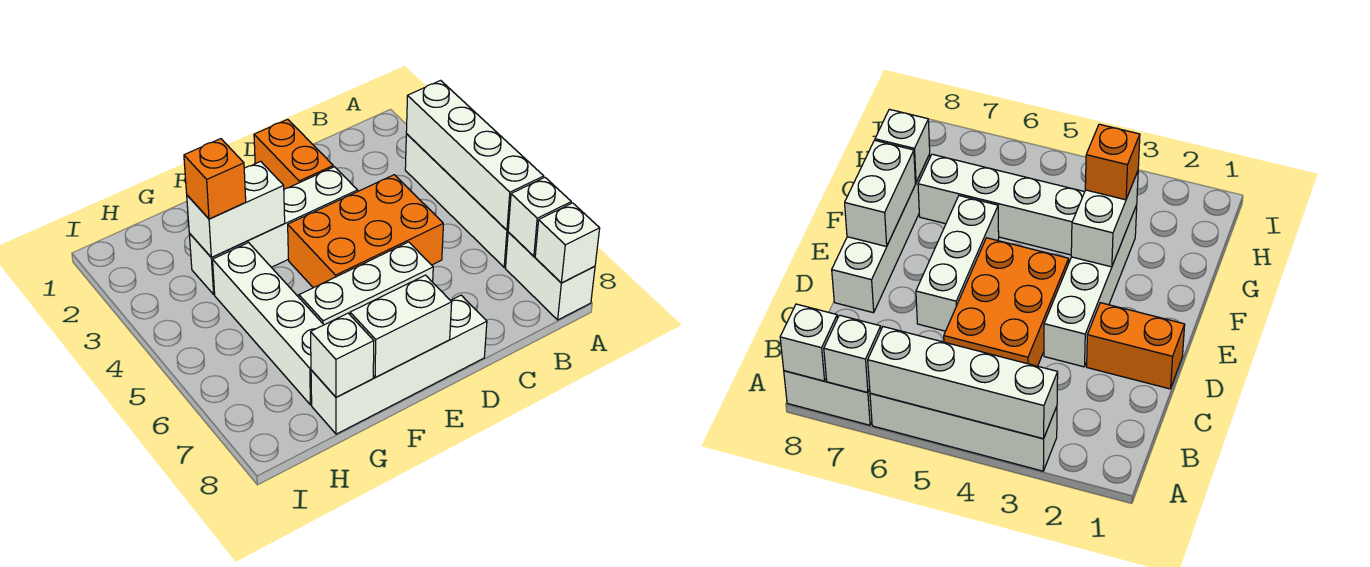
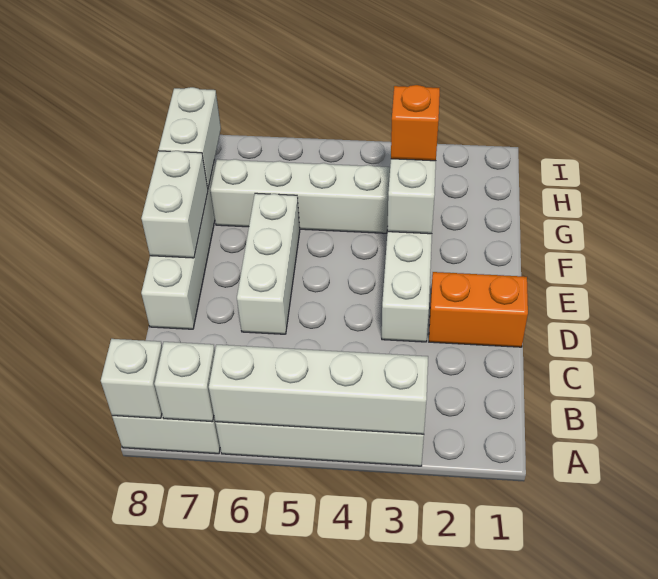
orange 2x3 brick [288,175,443,288] -> none
white 1x1 brick [311,313,374,397] -> white 1x2 brick [159,87,221,188]

